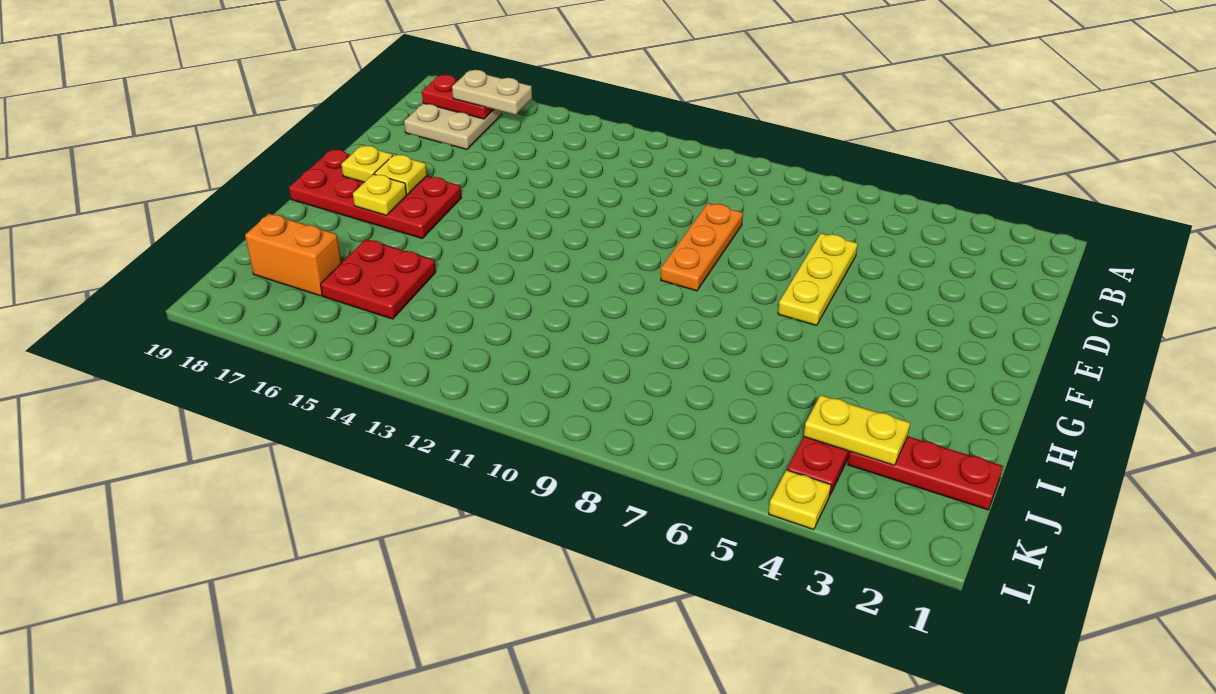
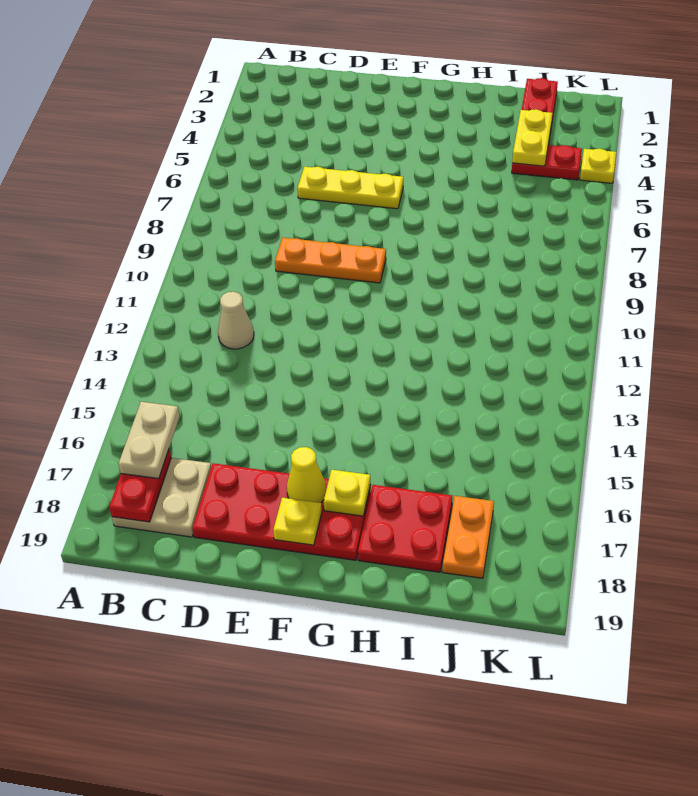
none -> tan 1x1 cone [218,292,254,349]
red 2x4 plate [289,150,461,239] -> red 2x4 plate turned to [192,463,371,560]
yellow 1x1 plate [374,155,427,195] -> yellow 1x1 cone [287,447,326,503]
red 2x2 plate [321,239,436,319] -> red 2x2 plate moved to [358,485,452,572]
orange 1x2 brick [245,214,341,296] -> orange 1x2 plate [442,496,494,578]

